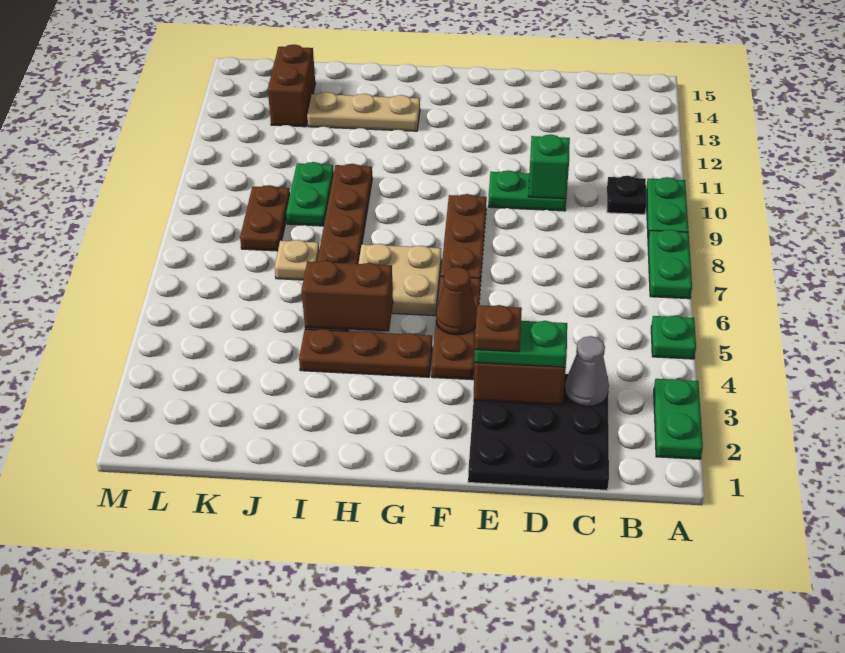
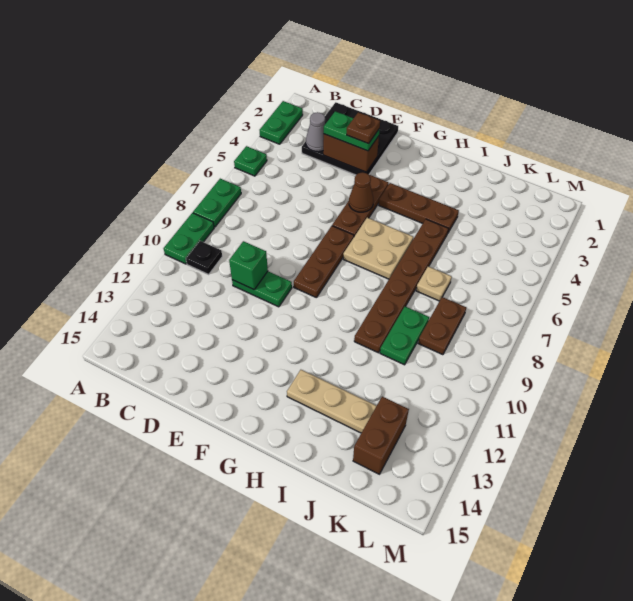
brown 1x2 brick [302,261,393,331] -> none

